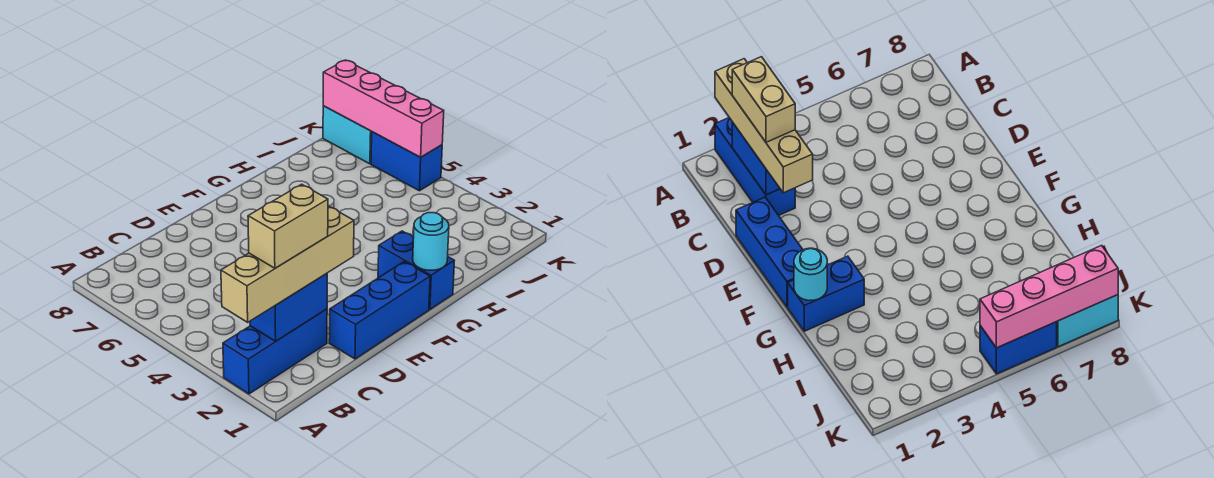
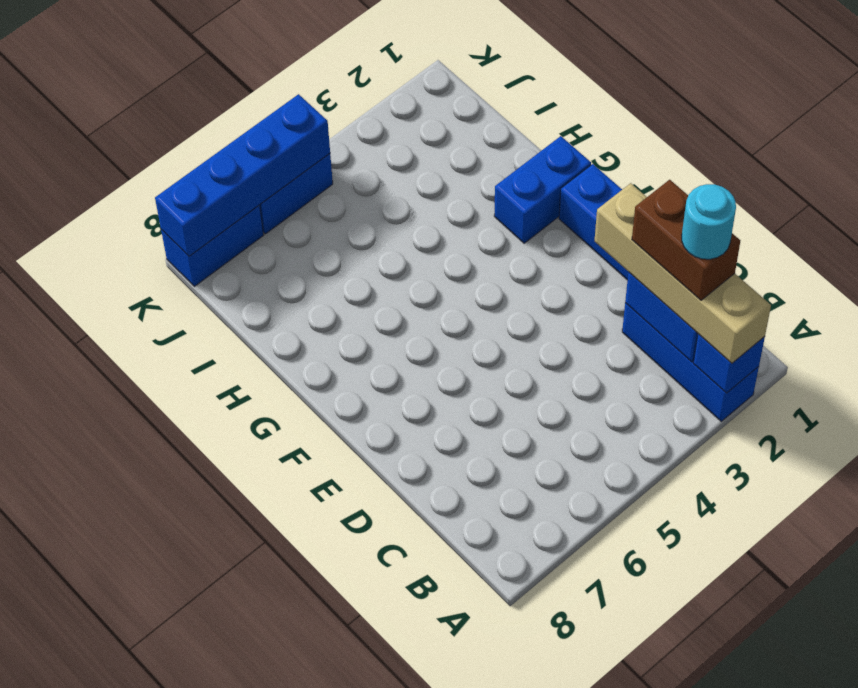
none -> blue 1x1 brick [693,334,765,393]
tan 1x2 brick [248,184,328,268] -> brown 1x2 brick [632,180,740,300]
cyan 1x1 round brick [413,213,449,270] -> cyan 1x1 round brick moved to [682,184,736,259]
pink 1x4 brick [323,60,444,157] -> blue 1x4 brick [155,94,330,256]
cyan 1x2 brick [323,106,372,164] -> blue 1x2 brick [161,205,264,286]

